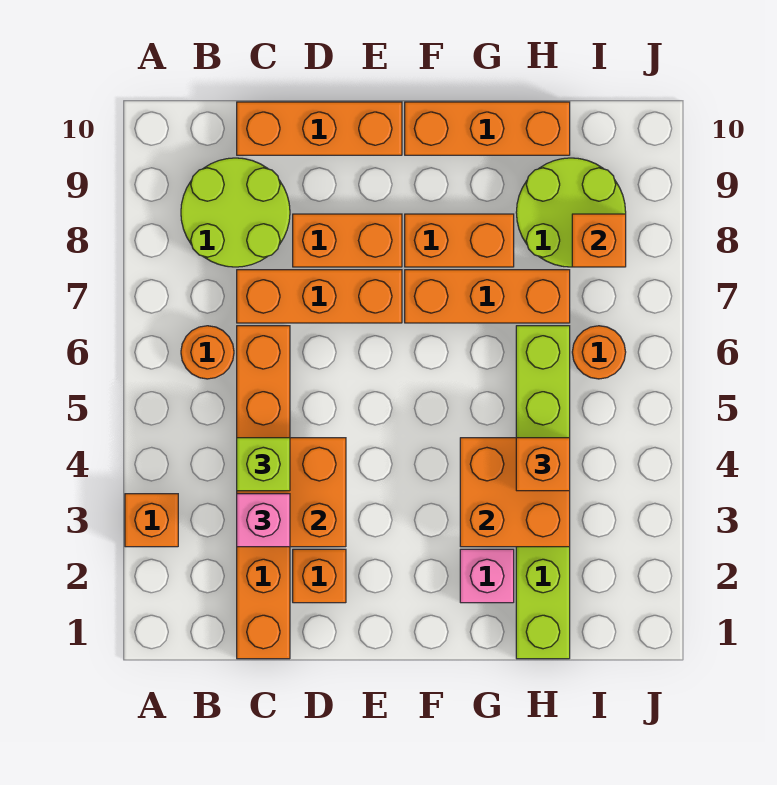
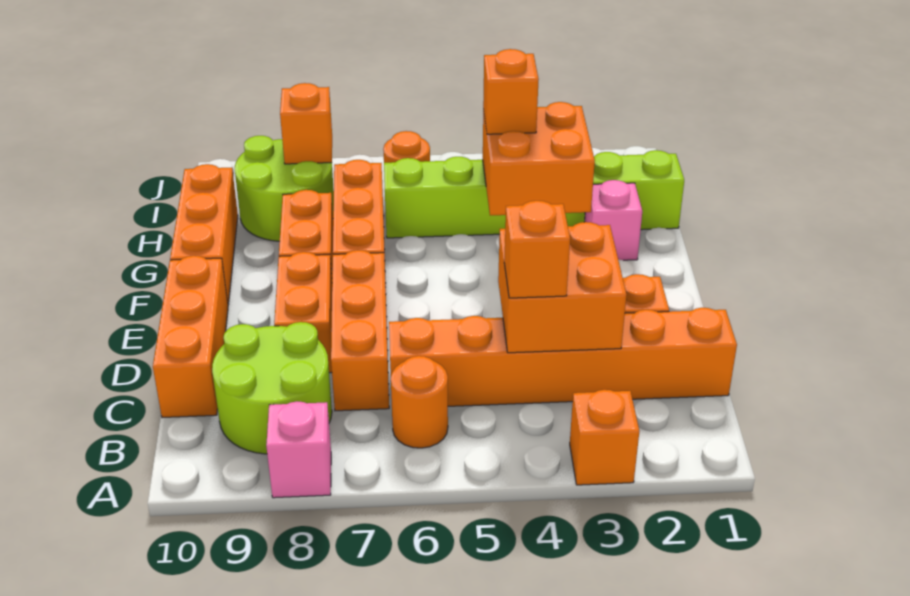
pink 1x1 brick [237,494,290,547] -> pink 1x1 brick moved to [266,401,331,498]
lime 1x1 brick [237,438,290,491] -> orange 1x1 brick [504,201,570,298]

